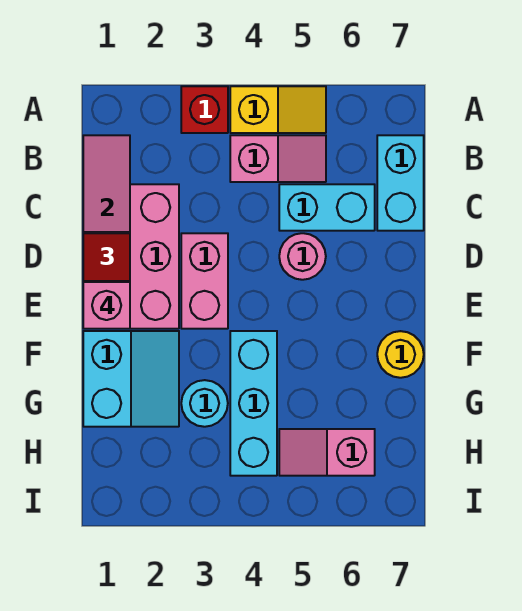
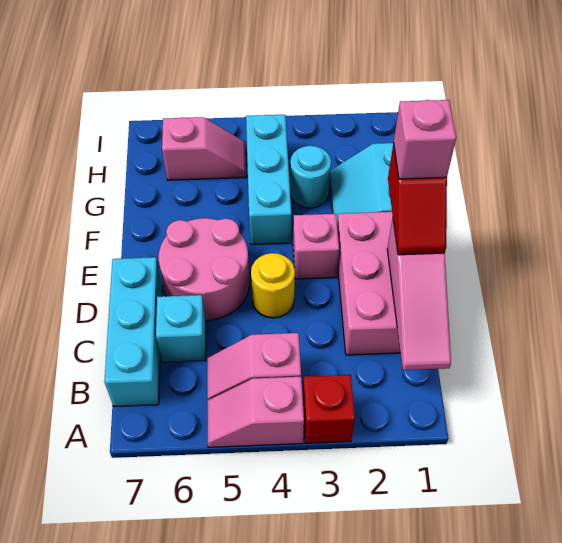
yellow 1x2 slope [230,86,326,133] -> pink 1x2 slope [207,377,304,447]
cyan 1x2 brick [377,135,424,231] -> cyan 1x3 brick [104,257,162,406]
cyan 1x2 brick [279,184,375,231] -> cyan 1x1 brick [156,295,206,362]
pink 1x2 brick [181,233,228,329] -> pink 1x1 brick [293,214,339,279]
pink 1x1 round brick [279,233,326,280] -> pink 2x2 round brick [159,218,250,320]
yellow 1x1 round brick [377,331,424,378] -> yellow 1x1 round brick moved to [251,253,295,318]

